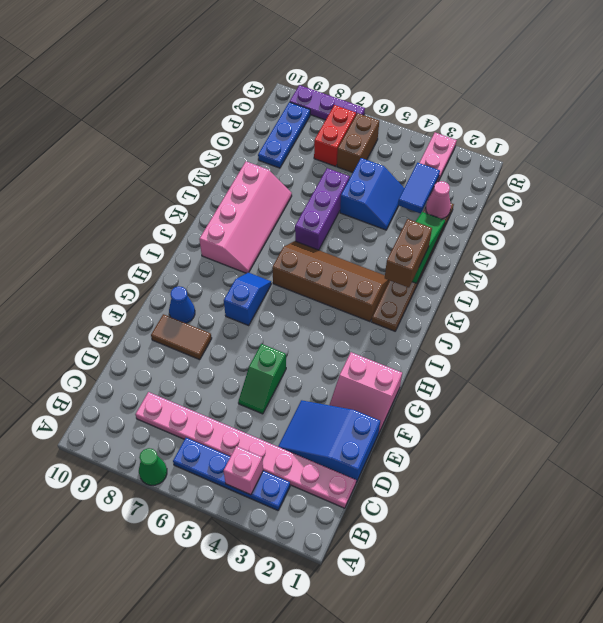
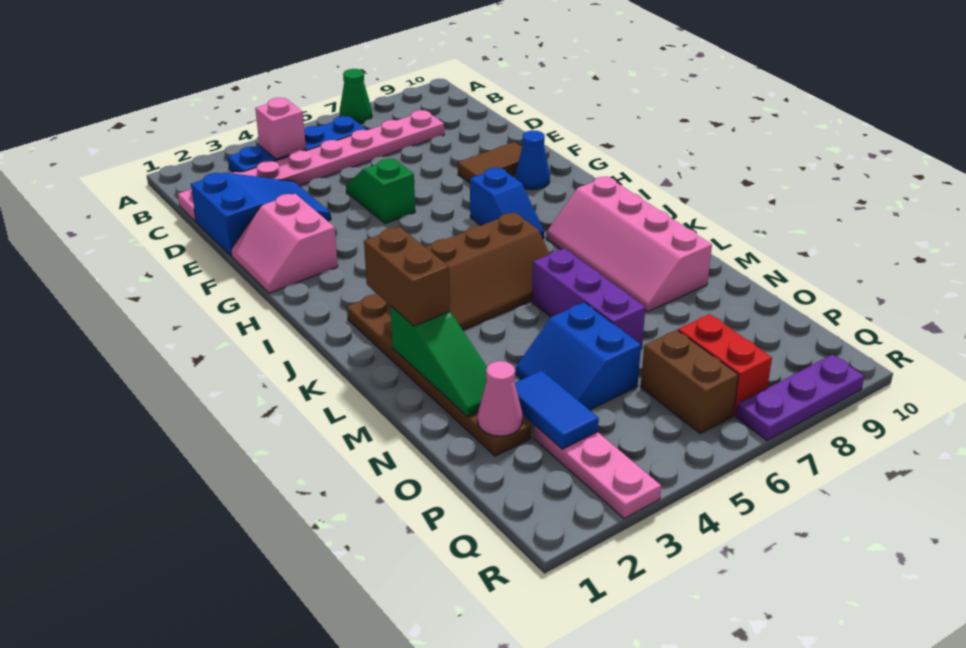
pink 2x2 slope [330,352,402,432] -> pink 2x2 slope turned to [231,194,338,293]
blue 1x3 plate [258,102,310,168] -> none

